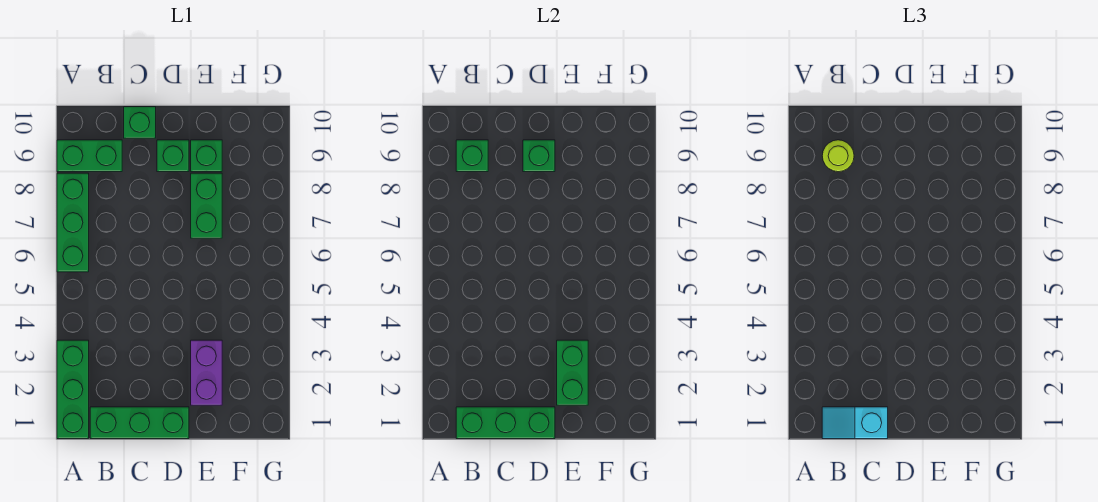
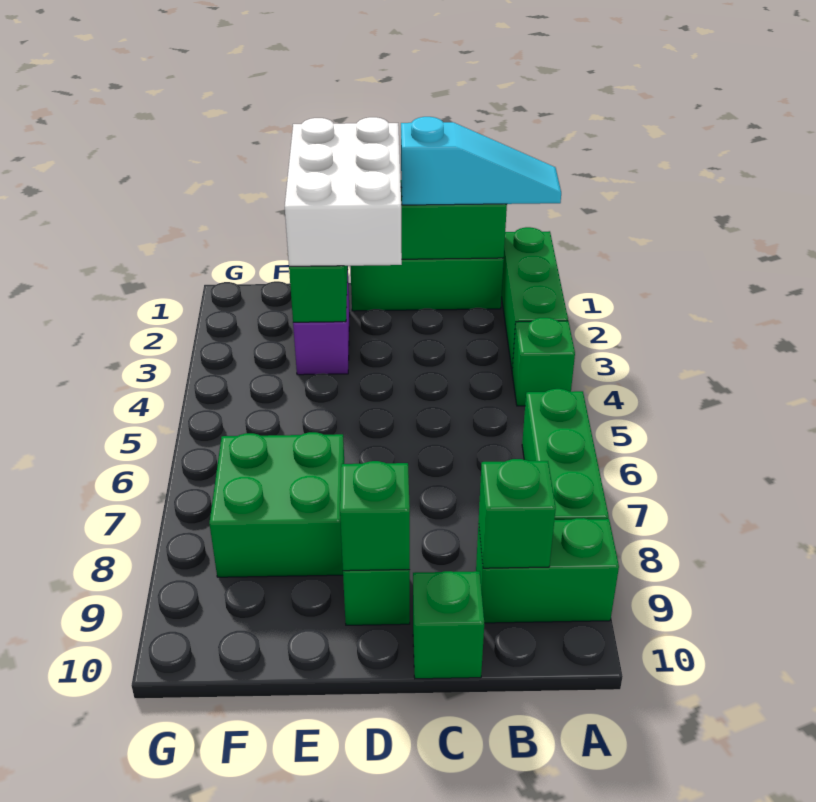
cyan 1x2 slope [822,407,888,439] -> cyan 1x3 slope [401,117,561,205]
lime 1x1 round brick [822,140,854,172] -> none
none -> white 2x3 brick [285,117,402,266]
green 1x2 brick [191,173,222,238] -> green 2x2 brick [209,432,344,577]
green 1x1 brick [191,140,222,172] -> green 1x1 brick moved to [512,318,575,406]

